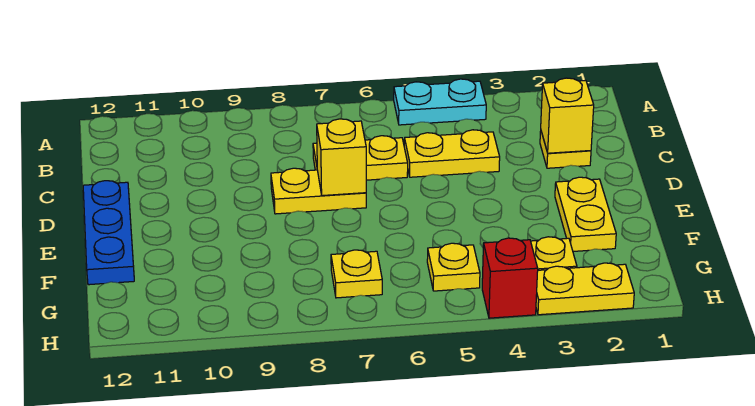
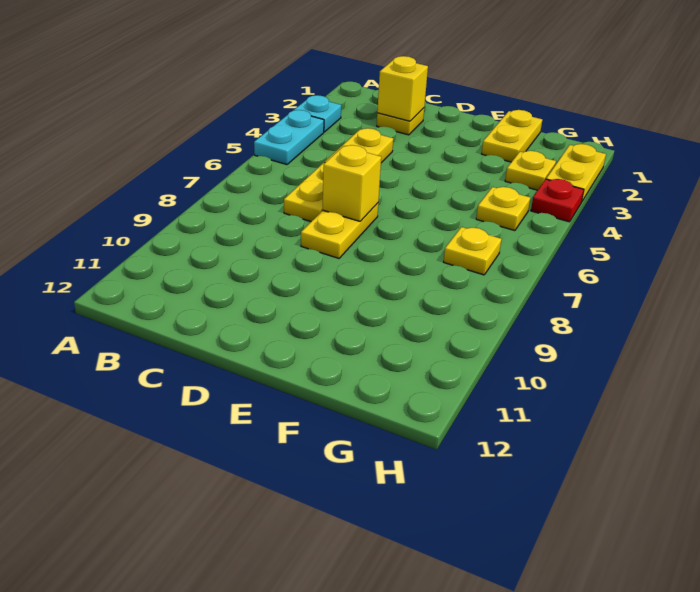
none -> cyan 1x1 plate [294,95,341,132]
blue 1x3 plate [83,181,134,285] -> none
yellow 1x2 plate [555,177,616,251] -> yellow 1x2 plate turned to [482,110,542,162]
red 1x1 brick [482,238,538,318] -> red 1x1 plate [531,179,584,222]

